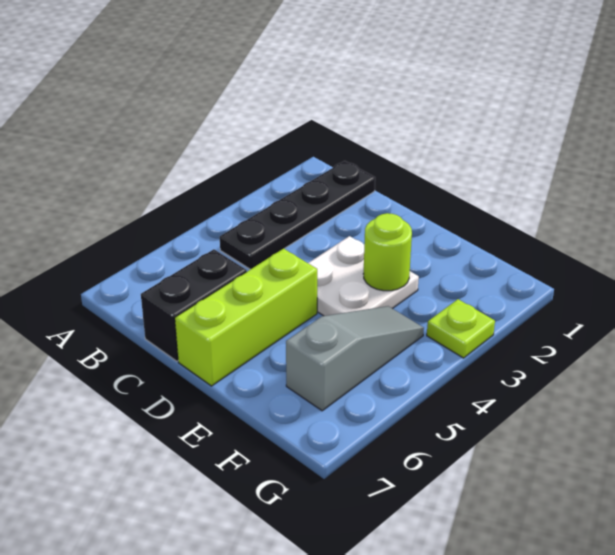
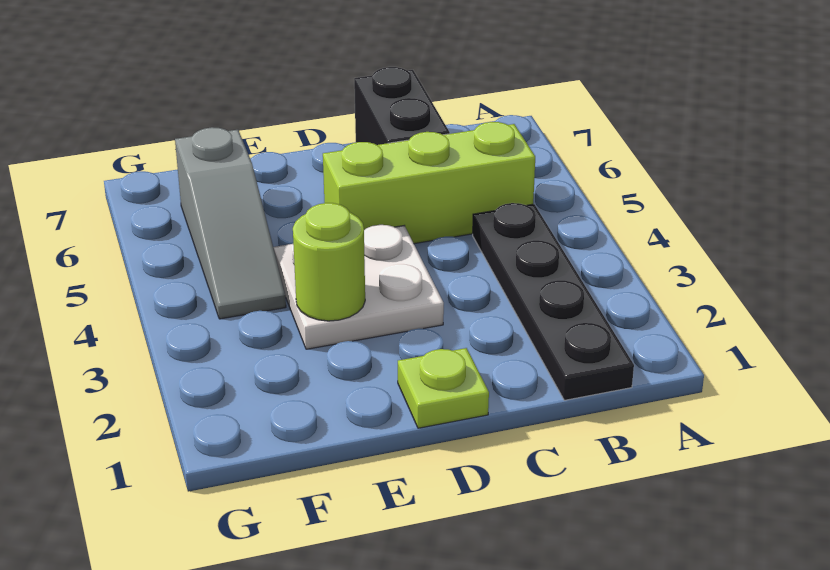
lime 1x3 brick [175,249,317,386] -> lime 1x3 brick turned to [323,122,535,244]
lime 1x1 plate [427,299,495,358] -> lime 1x1 plate moved to [398,348,489,428]

